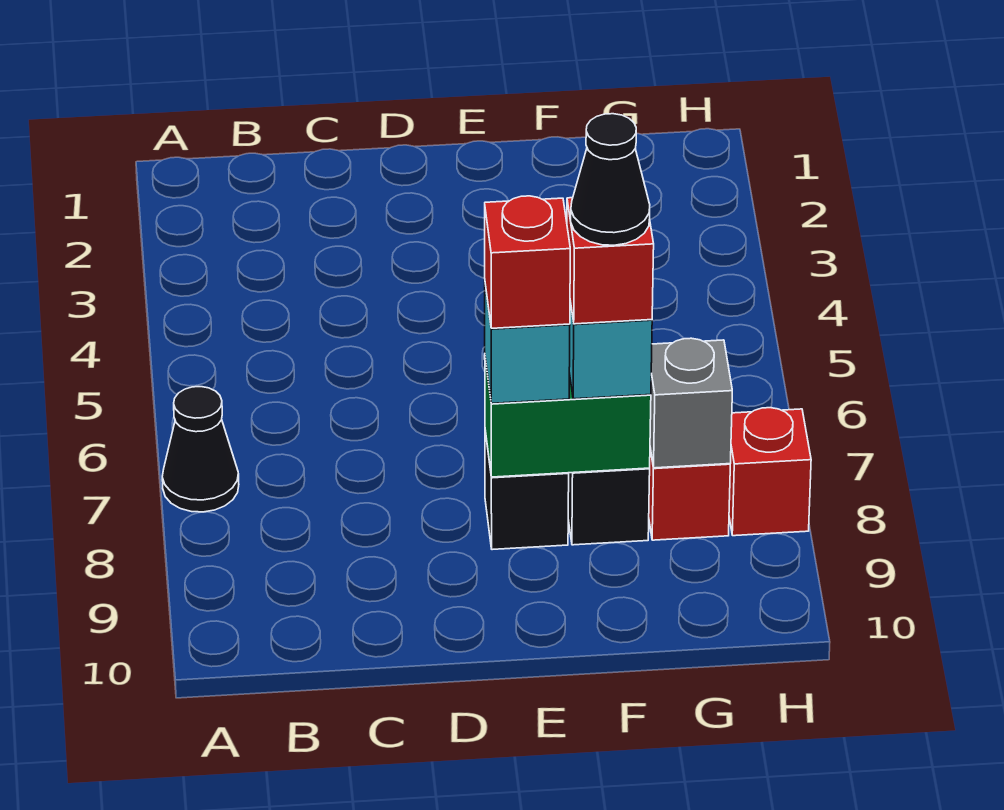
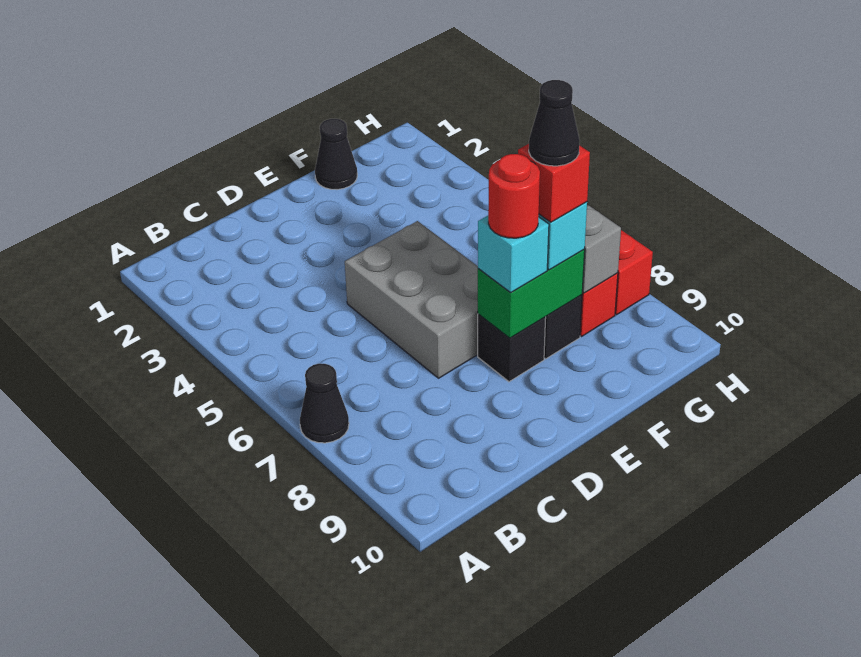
none -> grey 2x3 brick [345,221,478,378]
red 1x1 brick [485,196,570,328] -> red 1x1 round brick [488,154,540,238]
none -> black 1x1 cone [315,119,357,189]

